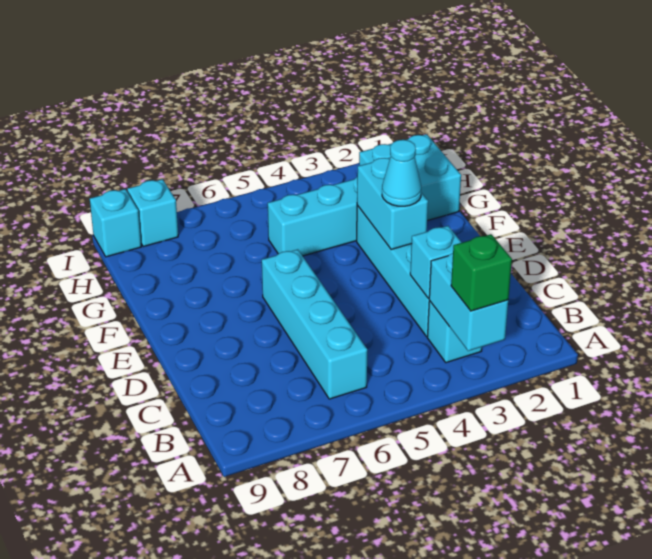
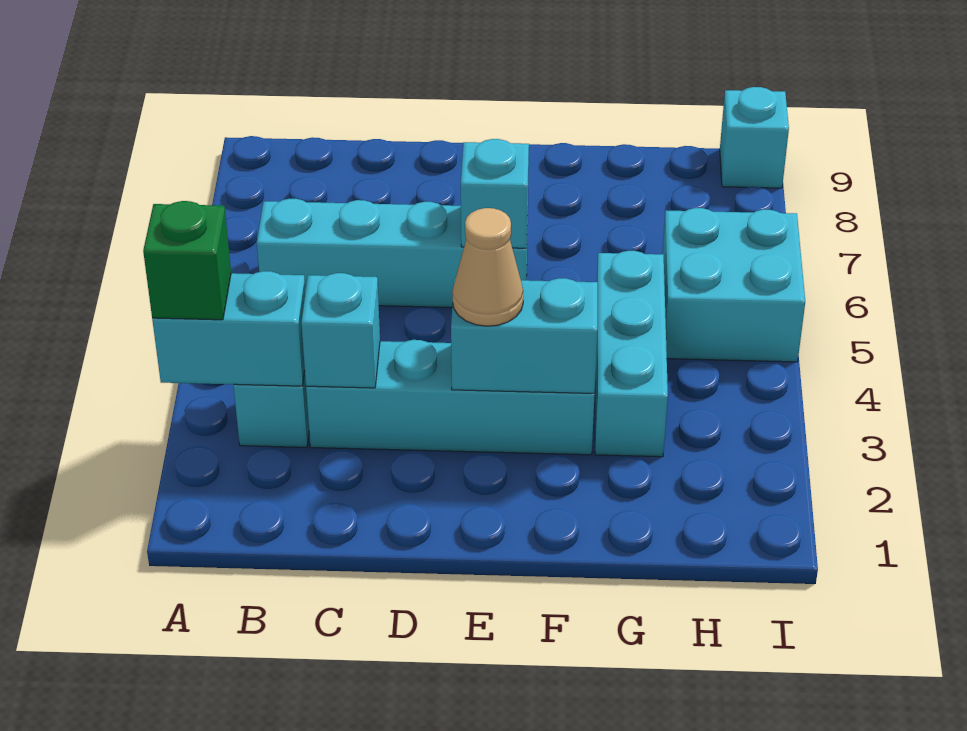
cyan 1x1 cone [382,140,421,206] -> tan 1x1 cone [452,208,523,326]
cyan 2x2 brick [359,134,461,221] -> cyan 2x2 brick moved to [662,208,805,362]
cyan 1x1 brick [127,179,178,247] -> cyan 1x1 brick moved to [461,139,529,248]

